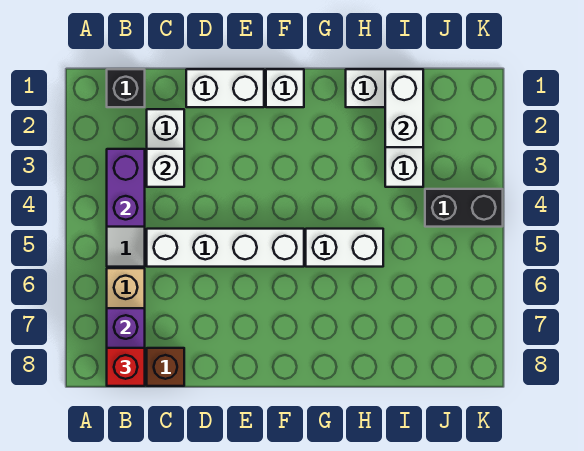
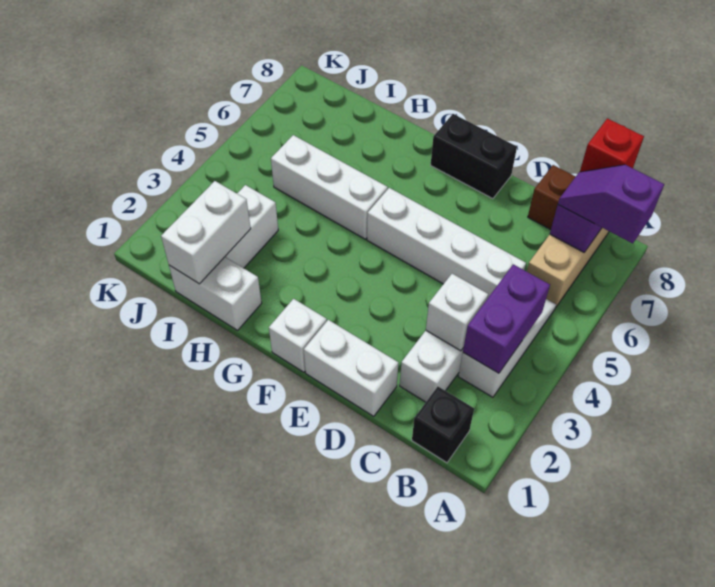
none -> purple 1x2 slope [558,165,664,243]
white 1x2 brick [306,229,383,267] -> white 1x3 brick [271,135,388,239]
black 1x2 brick [425,189,503,227] -> black 1x2 brick moved to [431,114,517,199]

